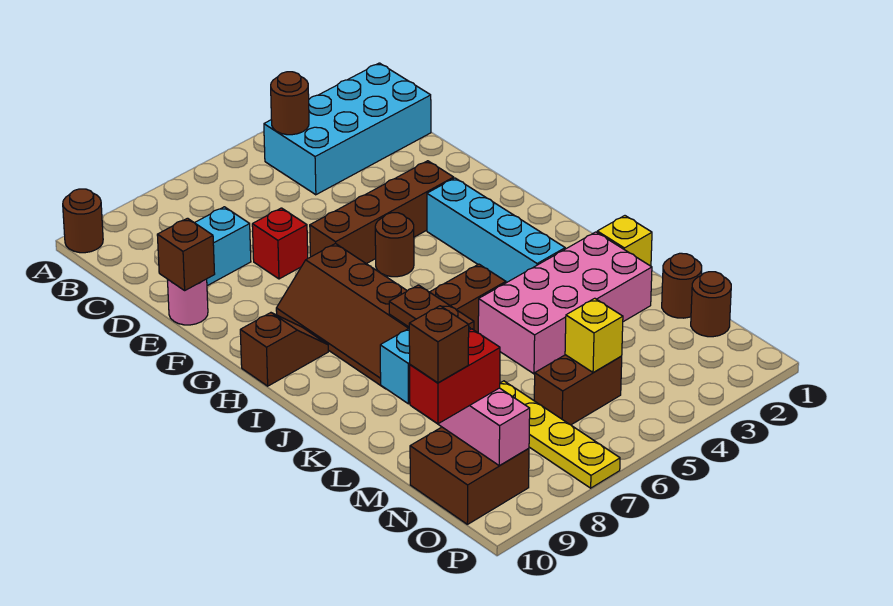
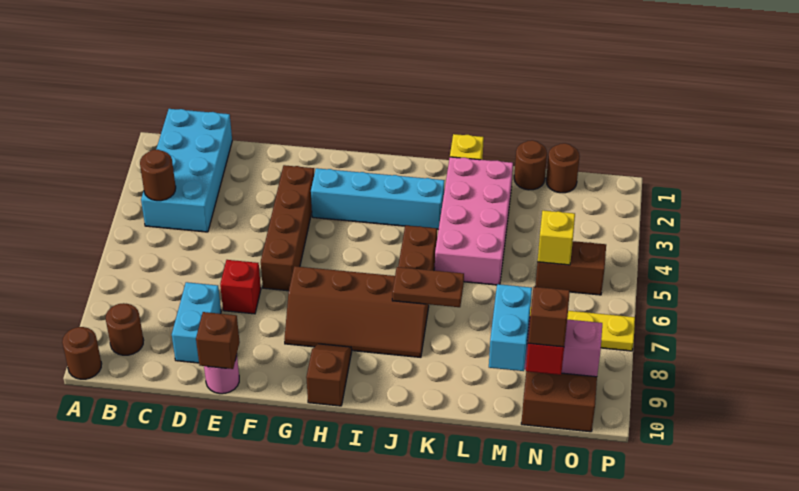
brown 1x1 round brick [375,213,414,277] -> brown 1x1 round brick moved to [106,303,144,355]
brown 1x2 brick [534,355,622,425] -> brown 1x2 brick turned to [535,241,606,295]

